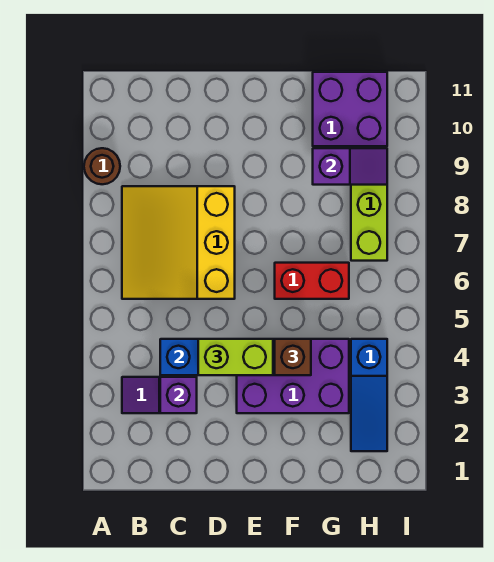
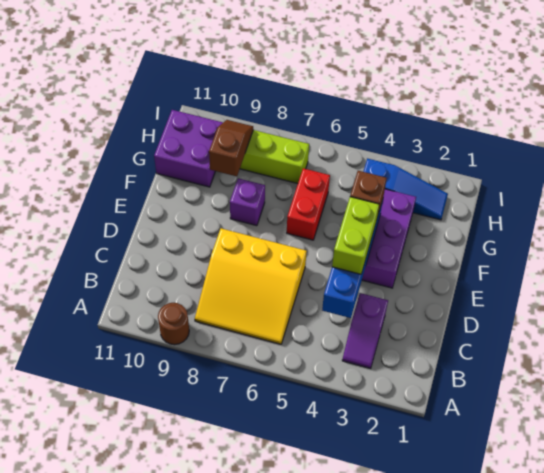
purple 1x1 brick [160,377,197,413] -> purple 1x1 brick moved to [230,178,265,226]
purple 1x2 slope [313,148,387,185] -> brown 1x2 slope [209,120,253,176]

